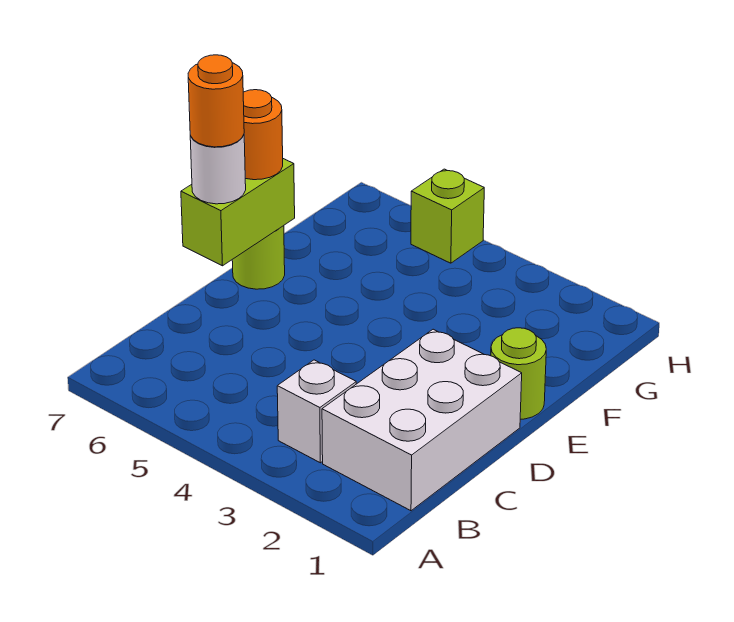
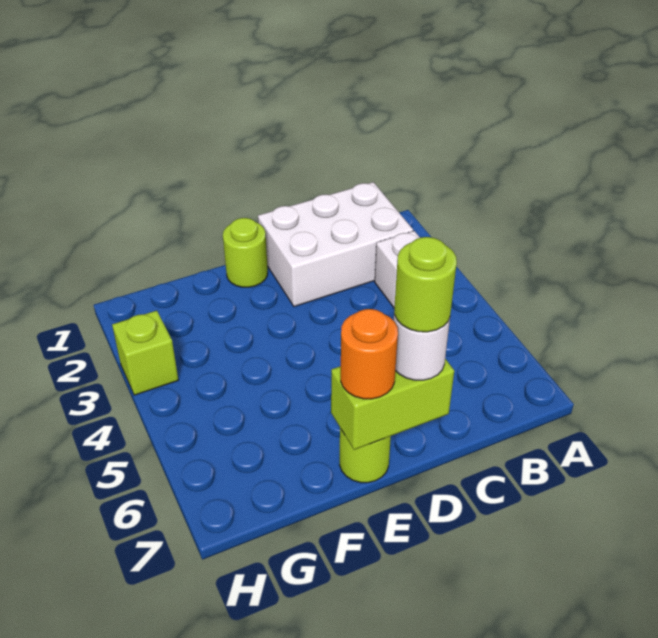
orange 1x1 round brick [188,55,244,147] -> lime 1x1 round brick [394,237,457,332]
lime 1x1 brick [411,169,484,263] -> lime 1x1 brick moved to [112,311,178,395]

